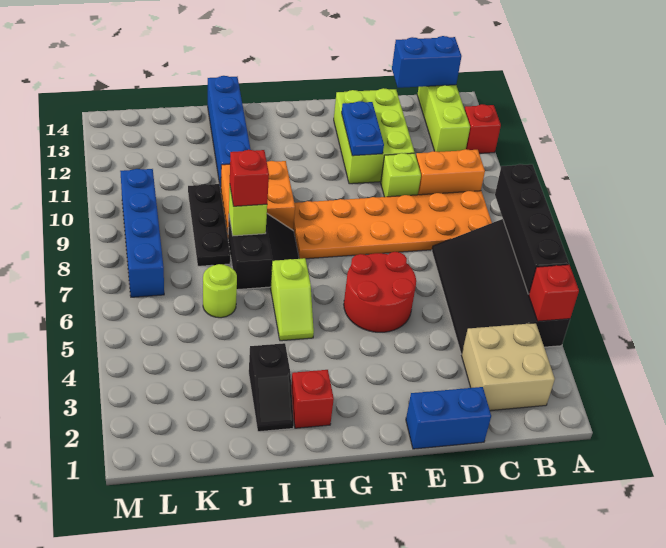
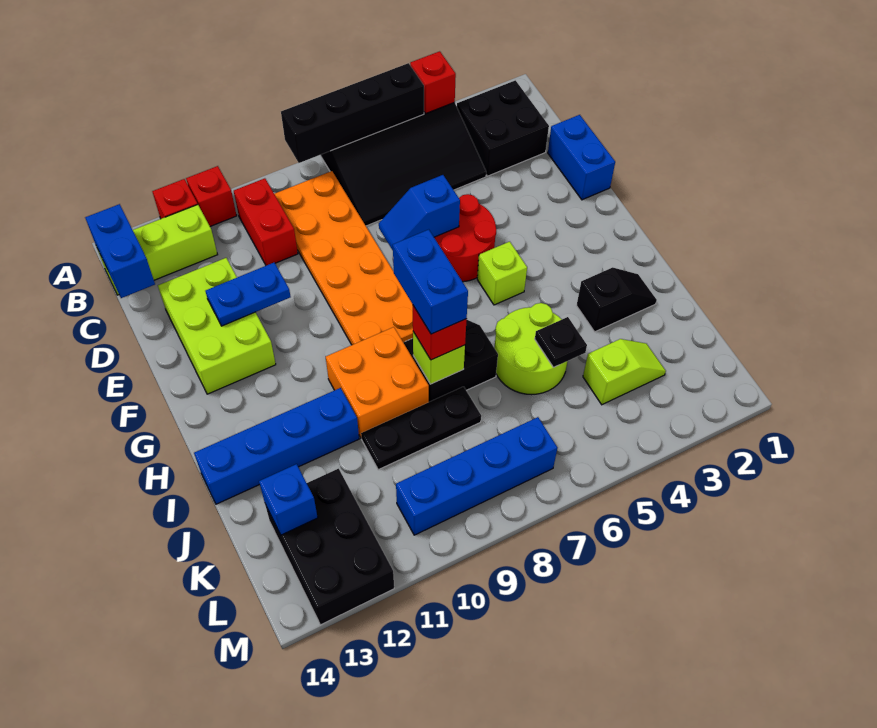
tan 2x2 brick [462,323,555,411] -> black 2x2 brick [457,80,549,176]
orange 1x2 brick [416,149,485,195] -> red 1x2 brick [234,178,298,265]
lime 1x1 brick [381,153,421,197] -> lime 1x1 brick moved to [477,242,527,305]
lime 2x3 brick [334,88,415,184] -> lime 2x3 brick turned to [158,258,276,394]
none -> blue 1x2 slope [379,175,460,250]
red 1x1 brick [291,370,334,428] -> red 1x1 brick moved to [186,166,237,226]
lime 1x2 slope [270,258,314,341] -> lime 1x2 slope moved to [583,339,666,405]
none -> blue 1x2 brick [393,229,468,334]
none -> black 1x1 plate [535,317,587,367]
lime 1x1 round brick [203,264,237,318] -> lime 2x2 round brick [494,303,568,395]
none -> black 2x3 brick [265,469,394,625]
none -> blue 1x1 brick [259,464,318,535]

